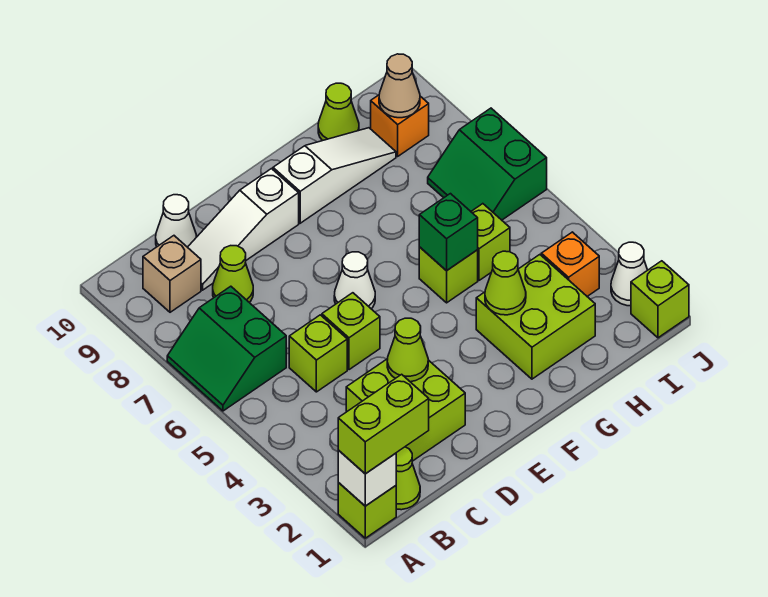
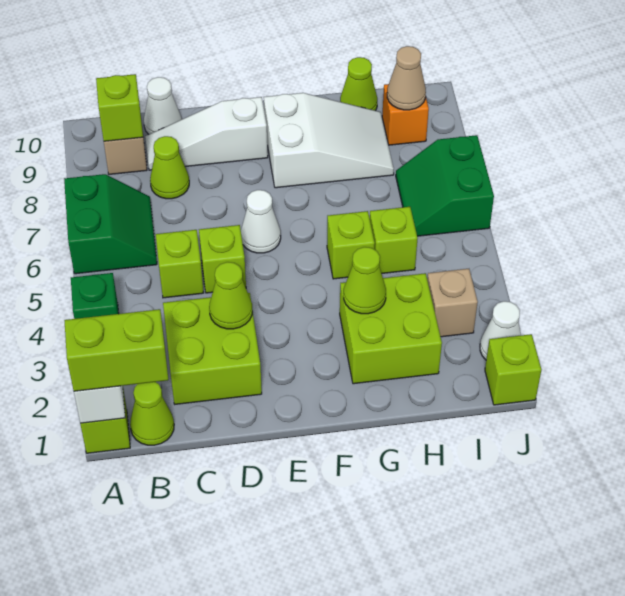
green 2x2 slope [167,286,286,411] -> green 2x2 slope turned to [64,174,157,274]
none -> lime 1x1 brick [96,74,143,141]
white 1x3 slope [273,128,396,223] -> white 2x3 slope [264,93,394,188]
green 1x1 brick [419,194,478,271] -> green 1x1 brick moved to [71,273,119,319]
orange 1x1 brick [541,232,599,296] -> tan 1x1 brick [427,269,478,337]

